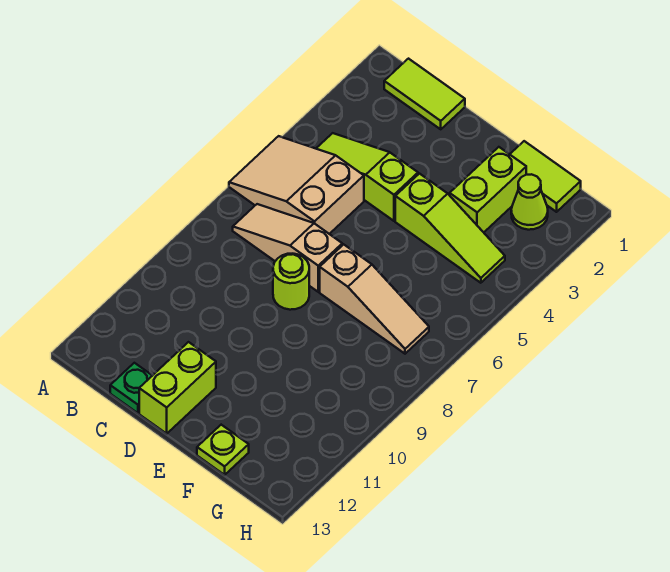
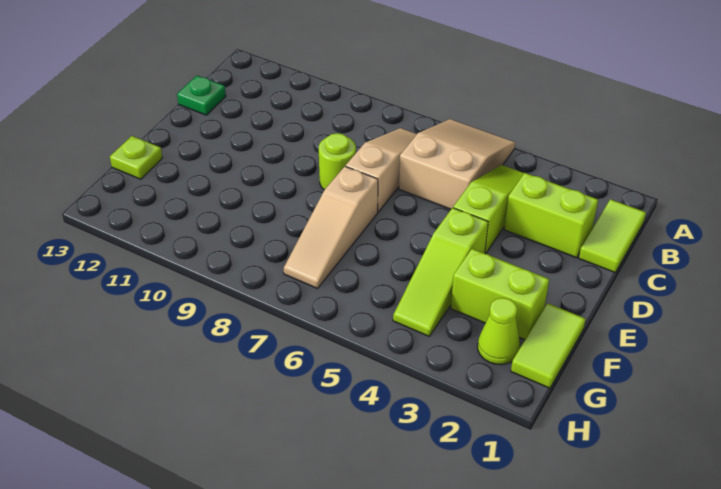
lime 1x2 brick [139,342,216,434] -> lime 1x2 brick moved to [504,173,598,258]

